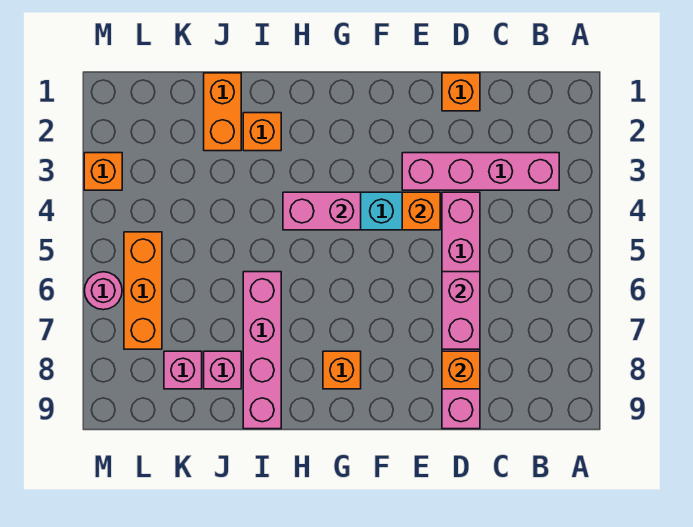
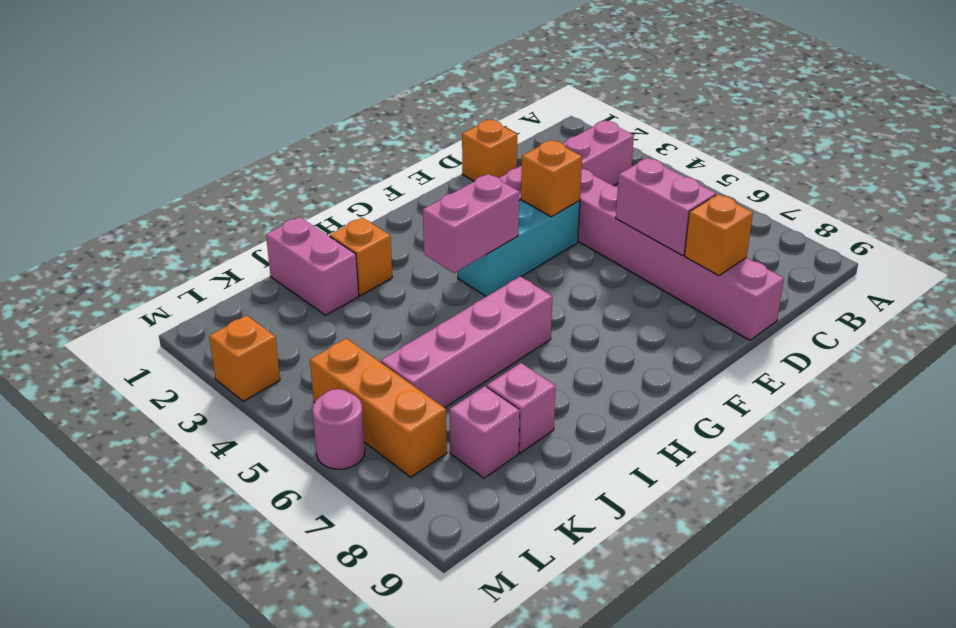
orange 1x1 brick [323,351,361,389] -> none
pink 1x4 brick [243,272,281,429] -> pink 1x4 brick turned to [381,276,552,408]
orange 1x2 brick [204,73,241,151] -> pink 1x2 brick [266,217,359,315]

